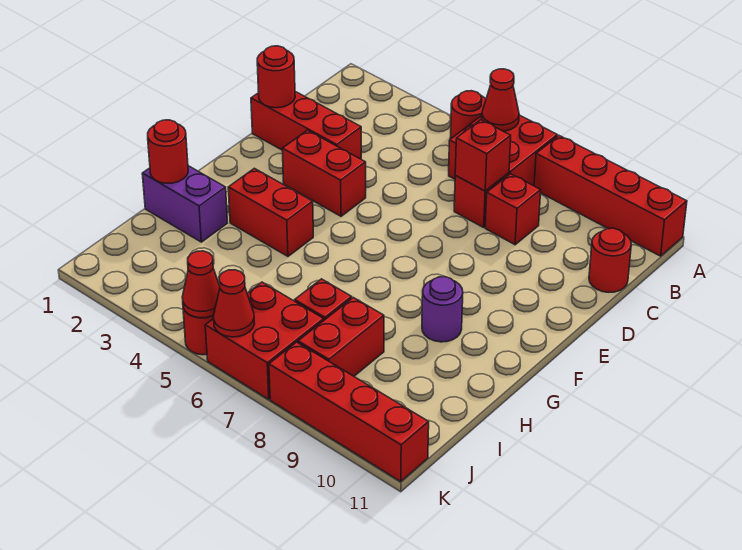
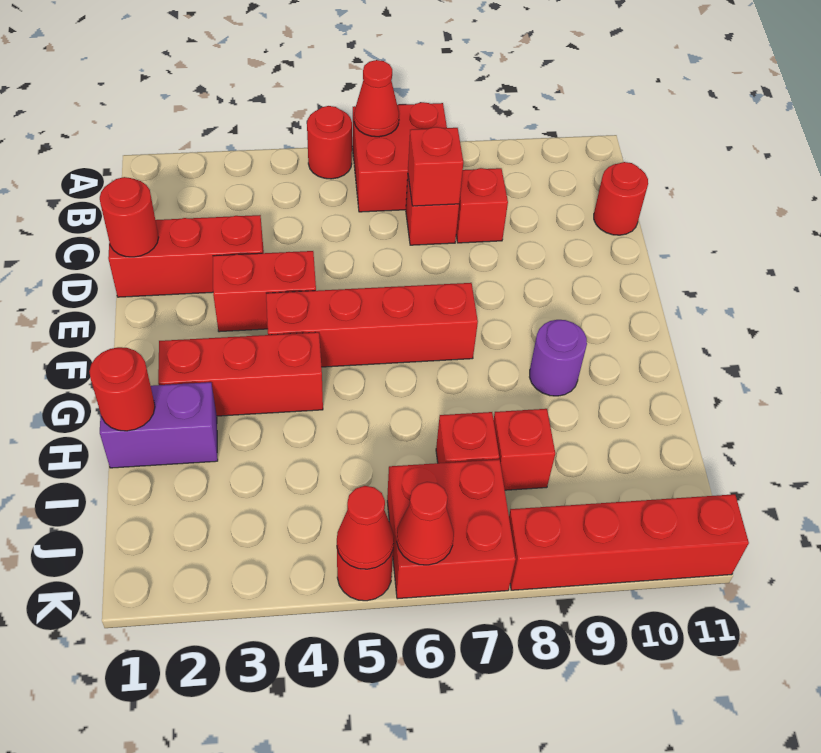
red 1x4 brick [534,136,687,256] -> red 1x4 brick moved to [266,283,478,367]
red 1x2 brick [228,168,313,256] -> red 1x3 brick [158,332,323,416]
red 1x2 brick [298,298,384,376] -> red 1x1 brick [494,409,555,490]

